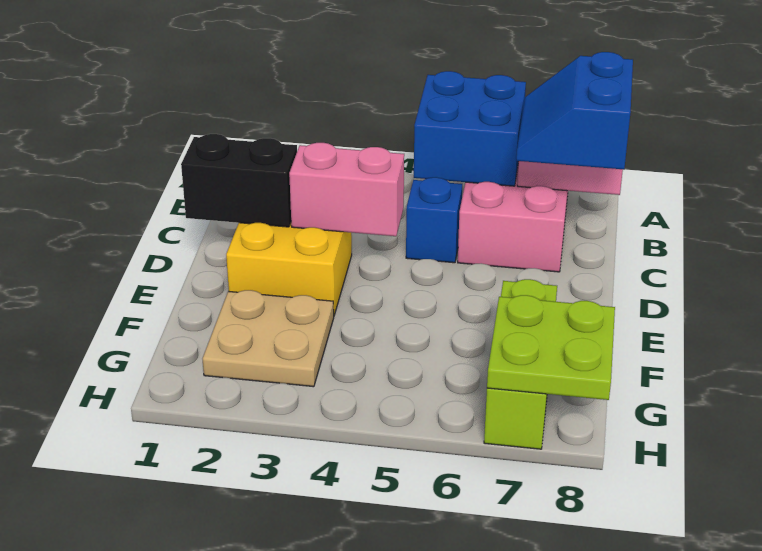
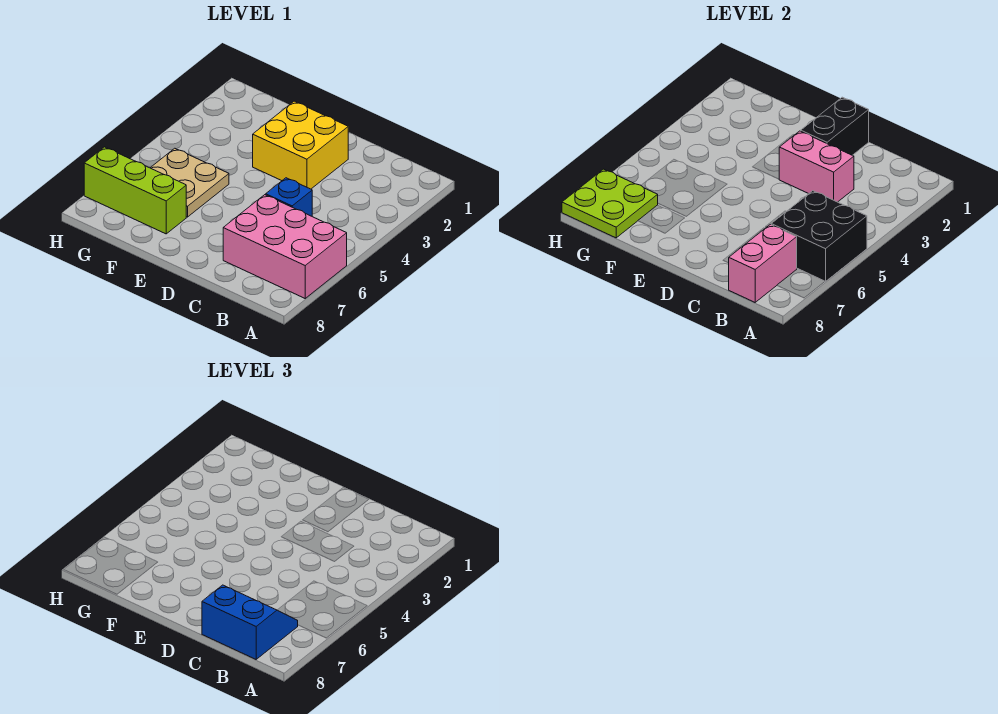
blue 2x2 brick [414,71,526,186] -> black 2x2 brick [771,191,867,282]
pink 1x2 brick [289,143,404,236] -> pink 1x2 brick turned to [779,131,854,202]
tan 2x2 plate [202,290,334,387] -> tan 2x2 plate moved to [151,148,229,217]

